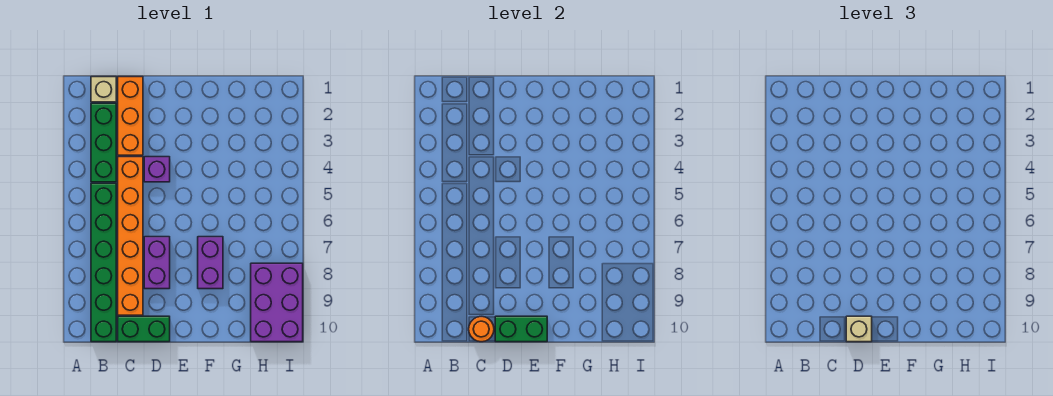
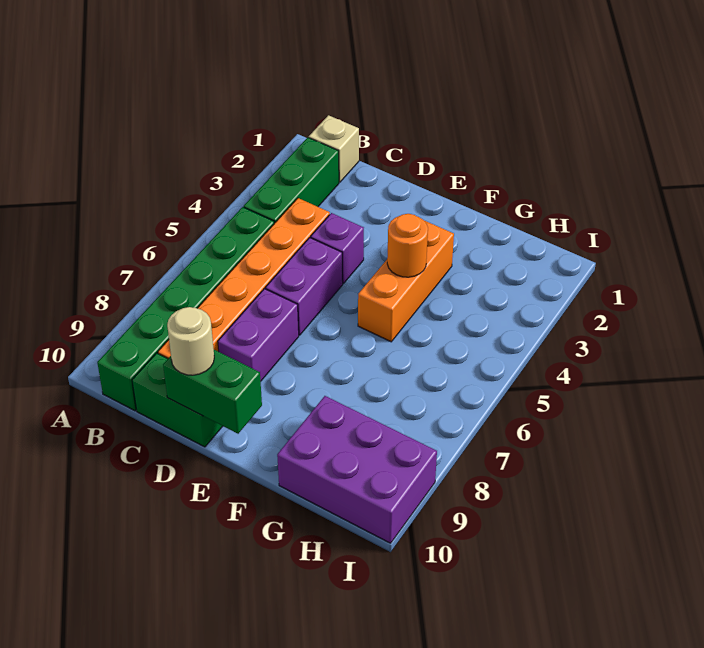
orange 1x3 brick [118,77,143,155] -> orange 1x3 brick moved to [358,221,454,342]
orange 1x1 round brick [469,317,494,342] -> orange 1x1 round brick moved to [387,214,428,277]
tan 1x1 brick [846,316,872,342] -> tan 1x1 round brick [167,307,214,375]
purple 1x2 brick [198,237,223,289] -> purple 1x2 brick moved to [266,238,343,335]
purple 2x3 brick [251,263,303,342] -> purple 2x3 brick turned to [277,396,437,543]

